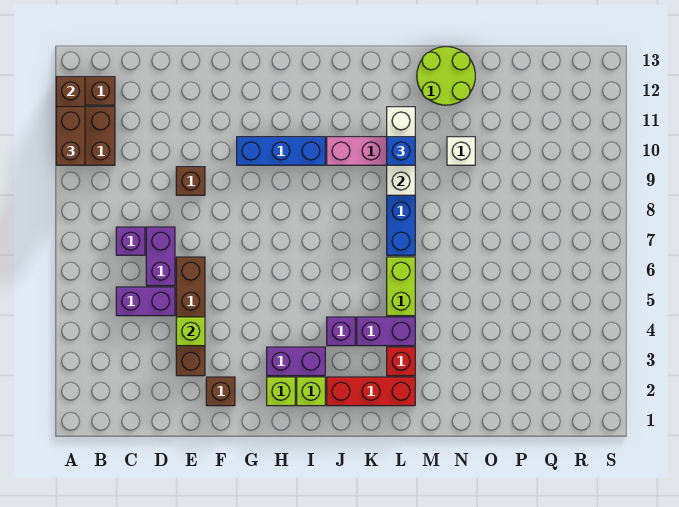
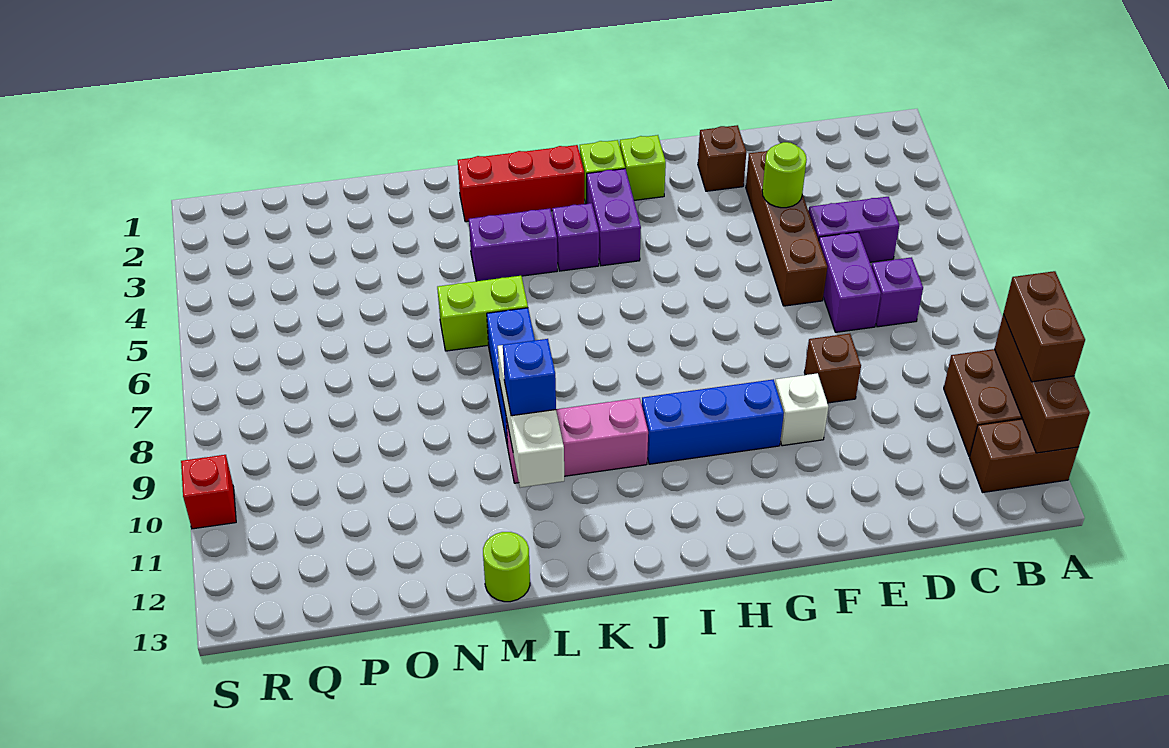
lime 1x1 brick [176,317,205,346] -> lime 1x1 round brick [762,142,807,208]
purple 1x2 brick [267,347,325,376] -> purple 1x2 brick turned to [587,169,641,266]
red 1x1 brick [387,347,415,376] -> red 1x1 brick moved to [181,455,236,529]
lime 1x2 brick [387,257,415,316] -> lime 1x2 brick turned to [437,276,528,351]
lime 2x2 round brick [417,47,475,105] -> lime 1x1 round brick [483,532,530,602]
white 1x1 brick [447,137,475,165] -> white 1x1 brick moved to [775,373,828,446]

